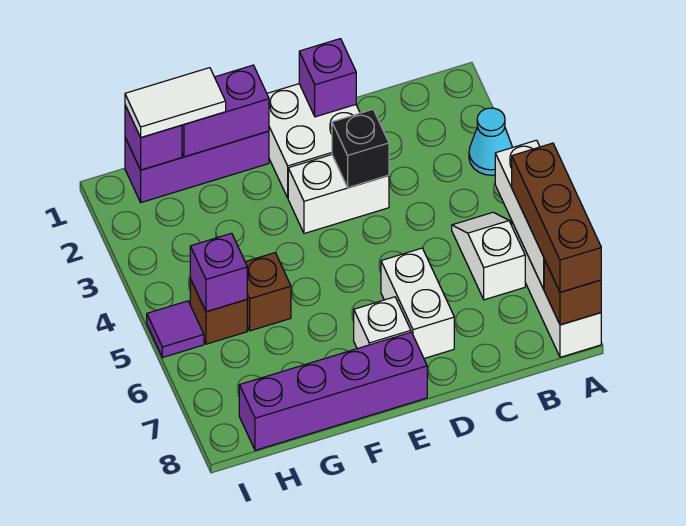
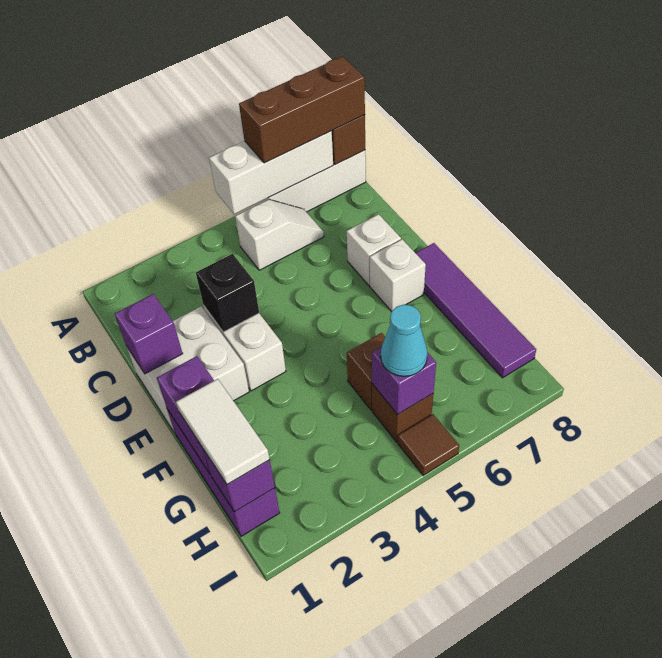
cyan 1x1 cone [469,108,512,175] -> cyan 1x1 cone moved to [381,305,427,376]
white 1x2 slope [452,212,525,300] -> white 1x2 slope turned to [235,199,324,270]
white 1x2 brick [381,248,454,358] -> white 1x1 brick [347,214,401,286]
purple 1x4 brick [239,332,427,450] -> purple 1x4 tile [416,243,536,378]
purple 1x1 tile [147,301,204,357] -> brown 1x1 tile [398,414,459,475]

